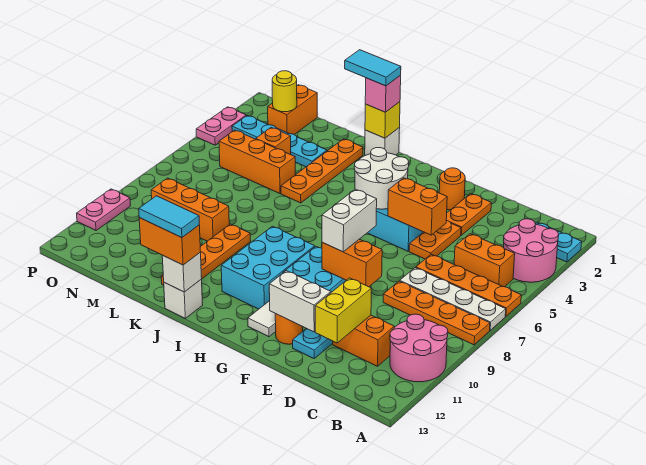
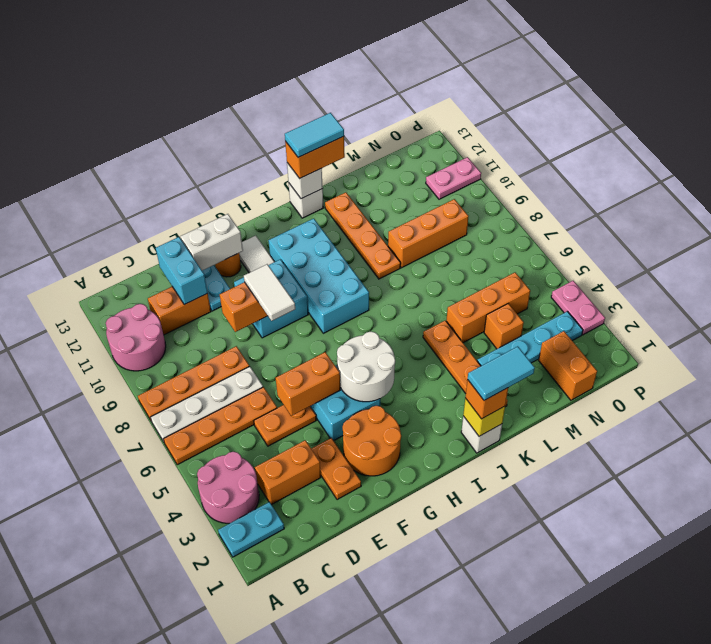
orange 1x2 brick [454,234,515,287] -> orange 1x2 brick moved to [255,440,321,504]
yellow 1x2 brick [315,278,371,343] -> cyan 1x2 brick [156,237,208,305]
orange 1x2 plate [409,220,461,259] -> orange 1x2 plate turned to [254,405,316,446]
orange 1x1 round brick [439,168,465,210] -> orange 2x2 round brick [343,406,401,476]
white 1x2 brick [322,189,377,252] -> white 1x2 tile [244,264,295,321]
cyan 2x3 brick [221,226,315,309] -> cyan 2x4 brick [269,218,369,333]
pink 1x1 brick [365,76,401,112] -> orange 1x1 brick [465,380,508,419]
yellow 1x1 round brick [272,71,297,112] -> none
pink 1x2 plate [77,189,131,230] -> pink 1x2 plate turned to [426,157,481,199]

